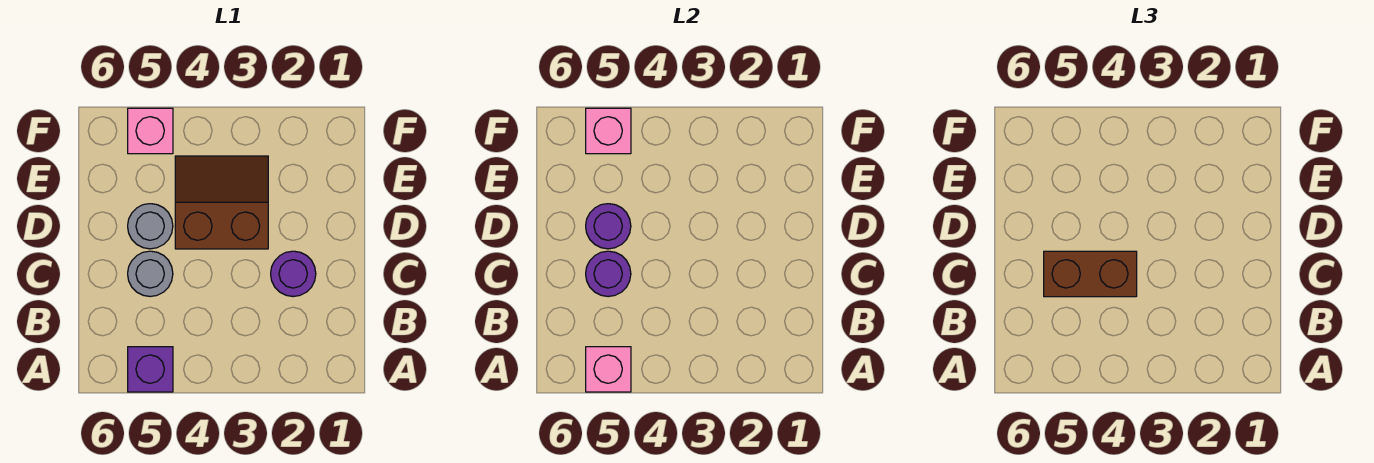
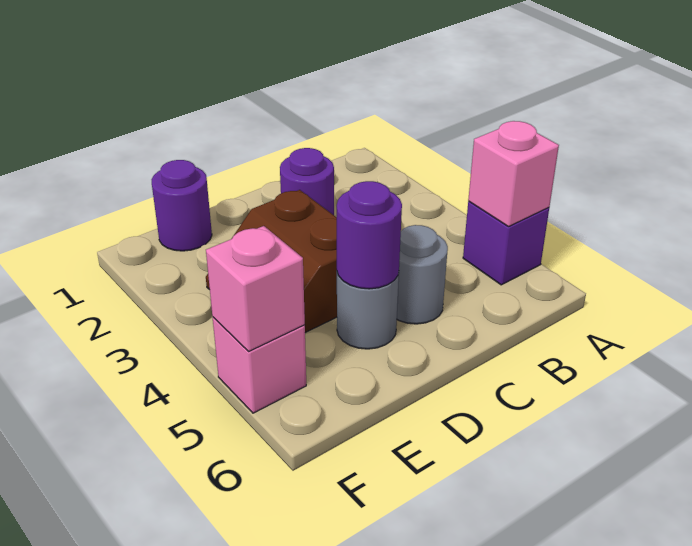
brown 1x2 brick [1044,251,1137,297] -> none
purple 1x1 round brick [586,251,631,297] -> purple 1x1 round brick moved to [152,160,212,251]

